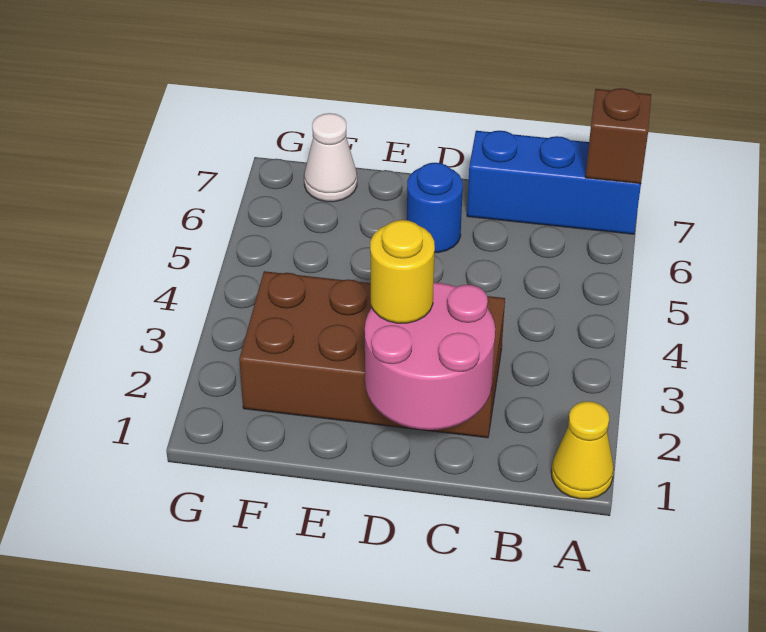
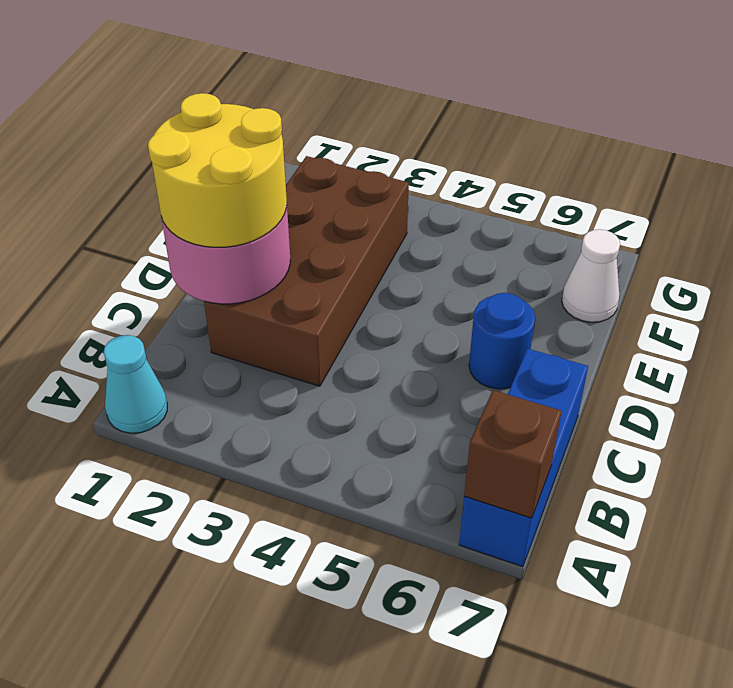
yellow 1x1 cone [551,401,614,499] -> cyan 1x1 cone [104,335,167,433]
yellow 1x1 round brick [370,220,435,323] -> yellow 2x2 round brick [148,93,287,247]

